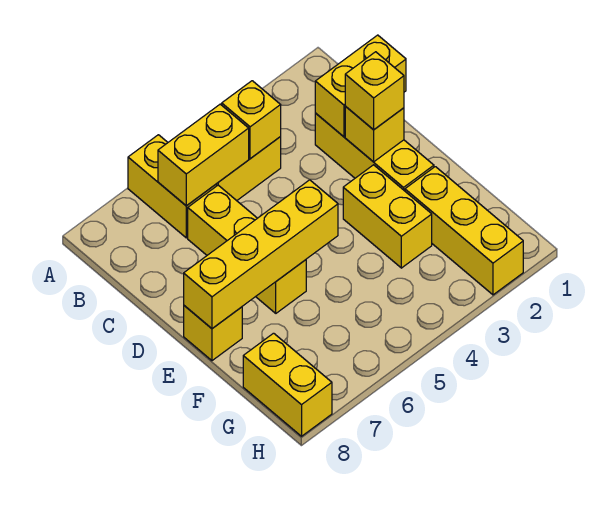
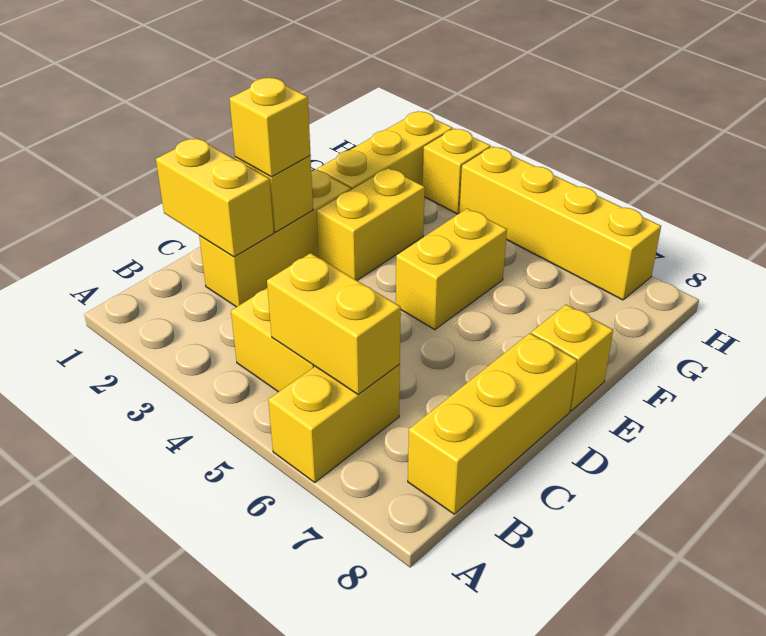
yellow 1x1 brick [222,81,281,159] -> yellow 1x1 brick moved to [423,129,491,214]
yellow 1x3 brick [188,185,306,313] -> yellow 1x3 brick moved to [408,333,577,514]
yellow 1x4 brick [184,180,338,328] -> yellow 1x4 brick moved to [459,146,661,300]
yellow 1x2 brick [243,333,332,436] -> yellow 1x2 brick moved to [396,209,507,330]

